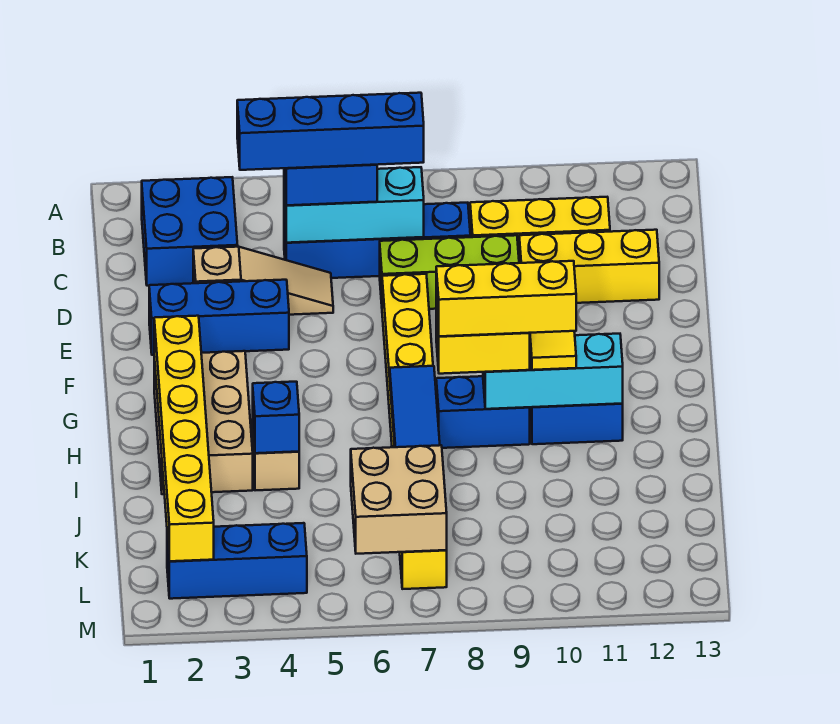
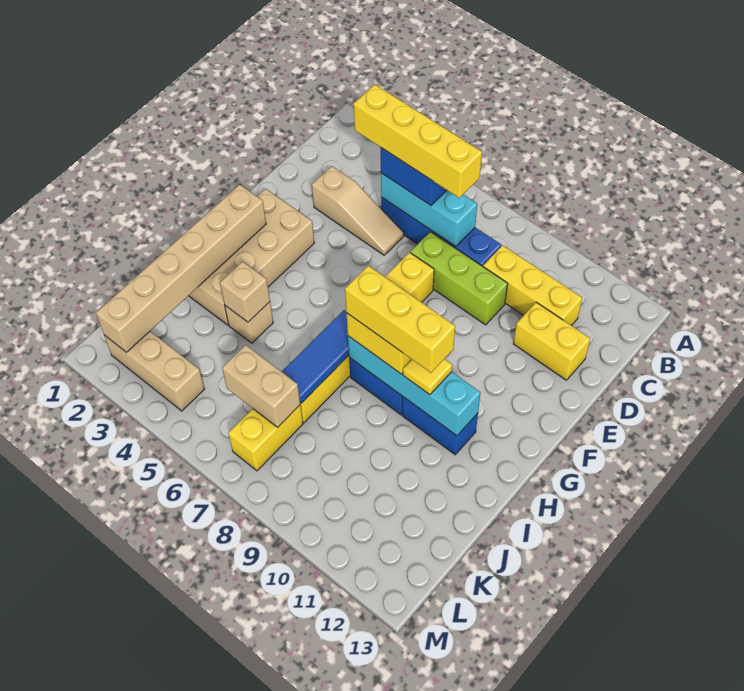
blue 2x2 brick [142,177,238,286] -> none
blue 1x4 brick [237,93,424,170] -> yellow 1x4 brick [354,85,482,198]
yellow 1x3 brick [519,230,659,303] -> yellow 1x2 brick [514,302,590,380]
blue 1x3 brick [149,280,289,355] -> none
tan 2x3 brick [154,351,253,494] -> tan 2x4 brick [189,189,314,325]
yellow 1x6 brick [154,316,214,561] -> tan 1x6 brick [96,185,266,352]
cyan 1x3 brick [483,334,623,409] -> cyan 1x4 brick [348,336,481,436]
blue 1x1 brick [253,382,299,453] -> tan 1x1 brick [220,262,270,322]
tan 2x2 brick [351,445,447,554] -> tan 1x2 brick [222,345,300,427]
blue 1x3 brick [167,523,307,599] -> tan 1x3 brick [104,331,204,411]

